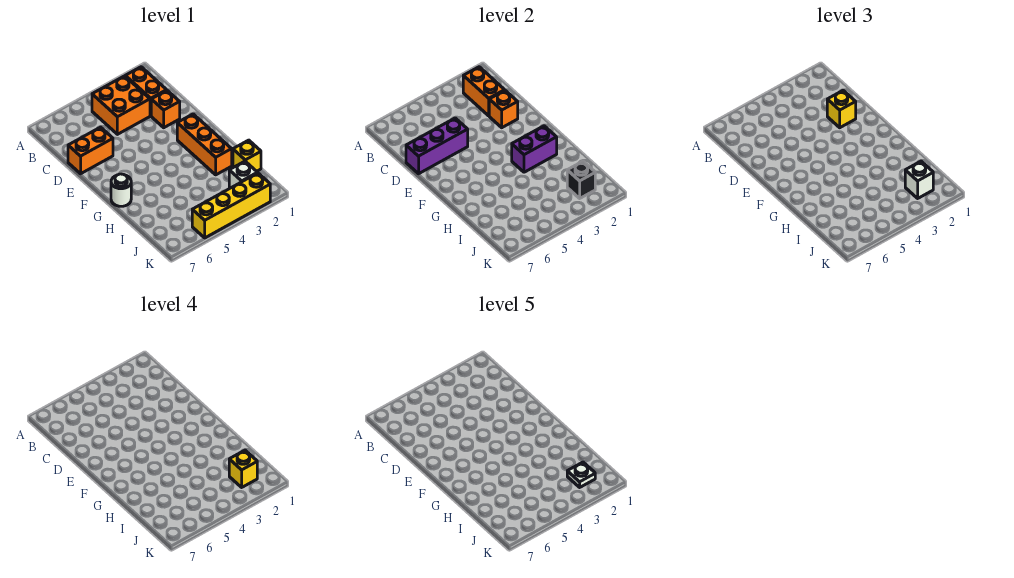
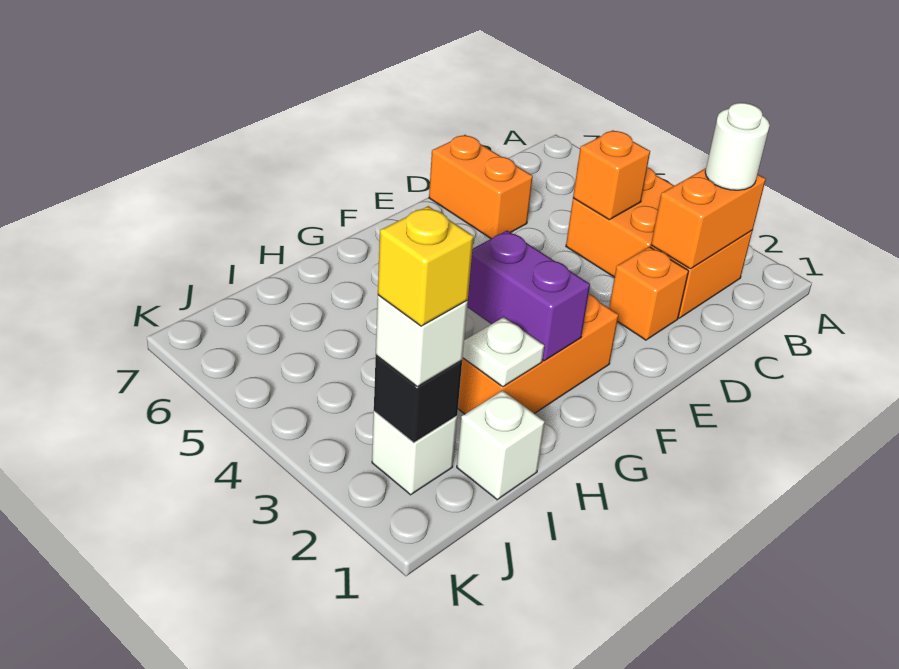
orange 1x1 brick [489,91,518,128] -> orange 1x1 brick moved to [573,130,650,220]
yellow 1x1 brick [827,91,856,128] -> none
purple 1x3 brick [406,118,468,174] -> none
white 1x1 round brick [111,174,131,206] -> white 1x1 round brick moved to [705,103,770,190]
yellow 1x1 brick [233,140,261,171] -> white 1x1 brick [457,390,545,500]
white 1x1 plate [567,462,595,487] -> white 1x1 plate moved to [463,317,544,387]
yellow 1x4 brick [192,173,270,238] -> none

